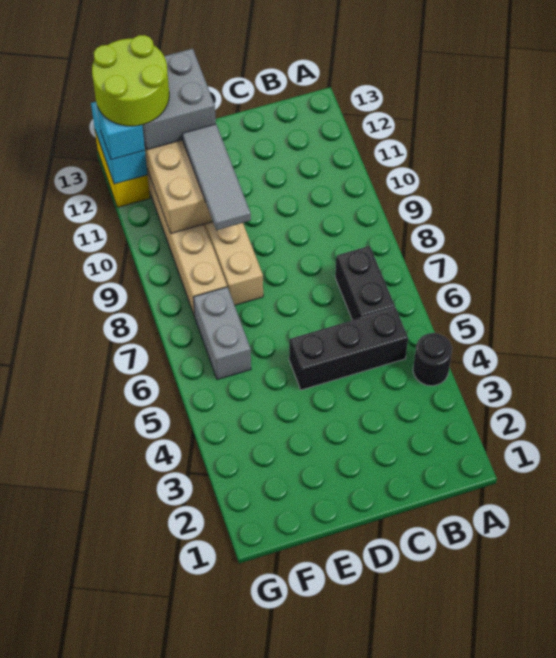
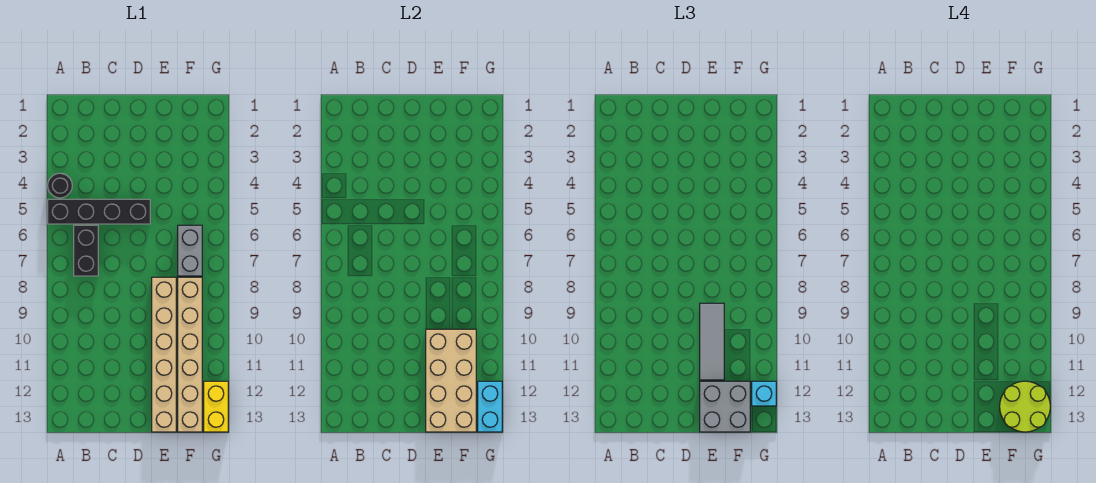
black 1x3 brick [289,308,408,390] -> black 1x4 brick [48,199,150,224]

